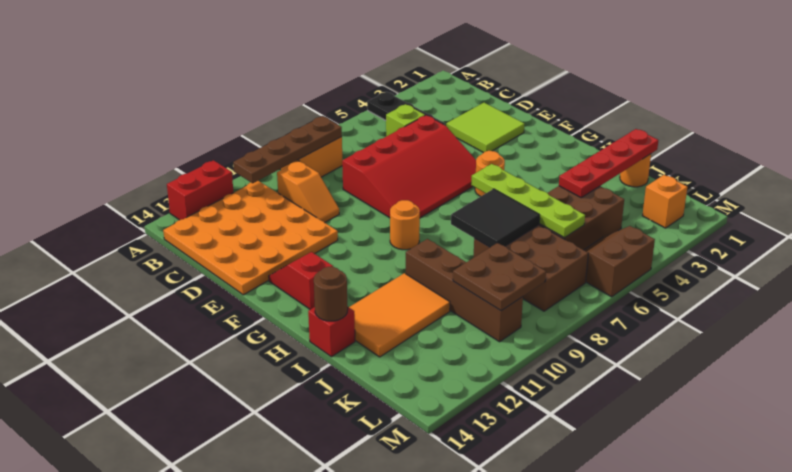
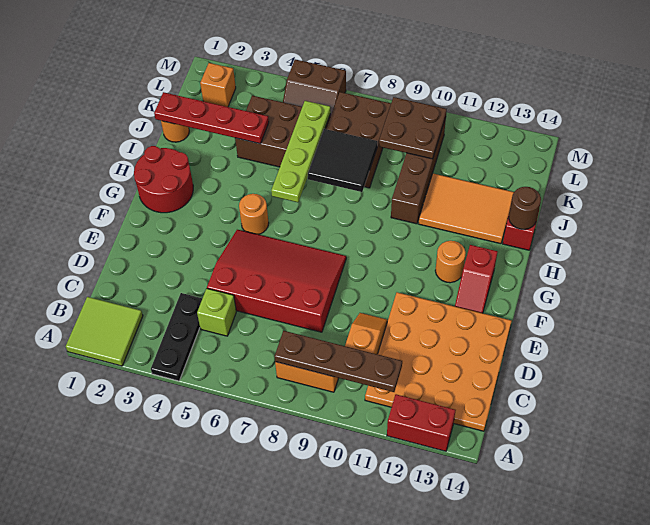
lime 2x2 tile [446,103,524,153] -> lime 2x2 tile moved to [66,297,143,366]
none -> red 2x2 round brick [134,146,193,213]
orange 1x1 round brick [390,200,420,250] -> orange 1x1 round brick moved to [435,241,466,283]

